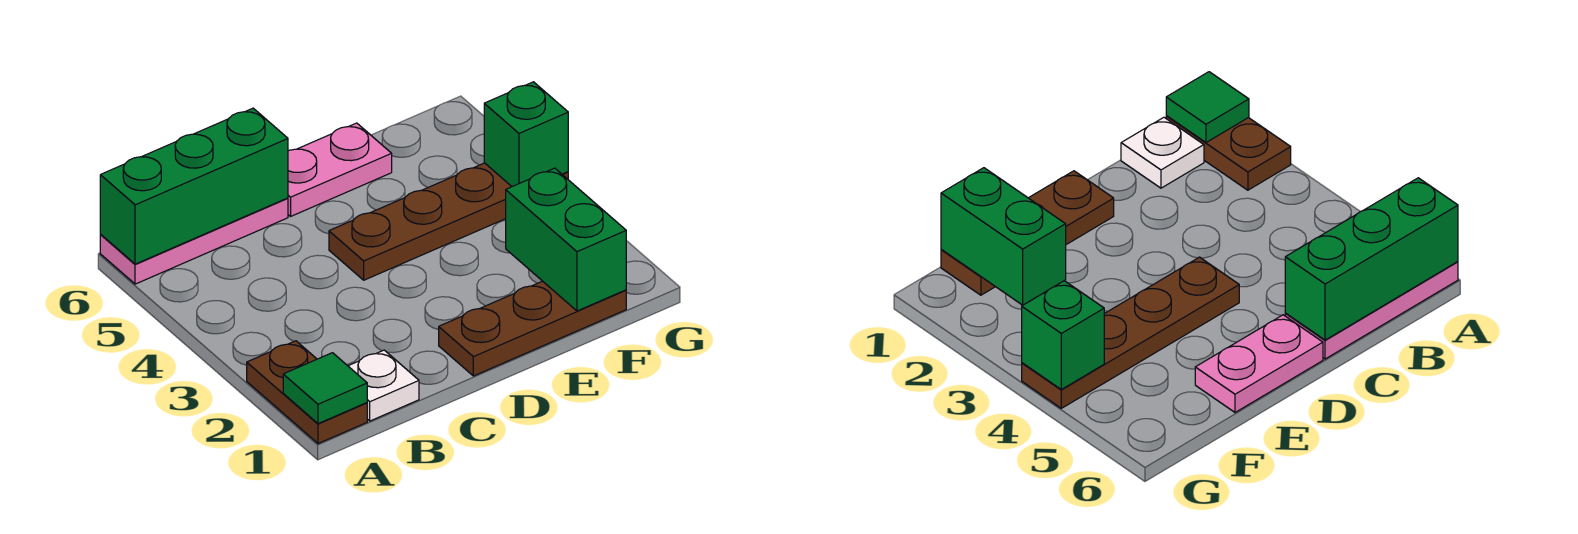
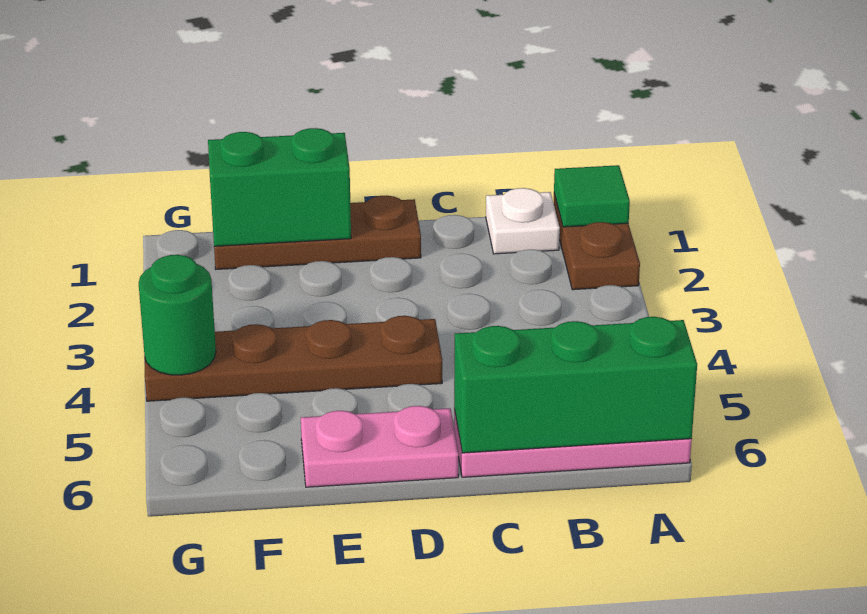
green 1x2 brick [506,168,626,311] -> green 1x2 brick turned to [208,128,351,246]
green 1x1 brick [484,82,568,187] -> green 1x1 round brick [139,255,216,375]

